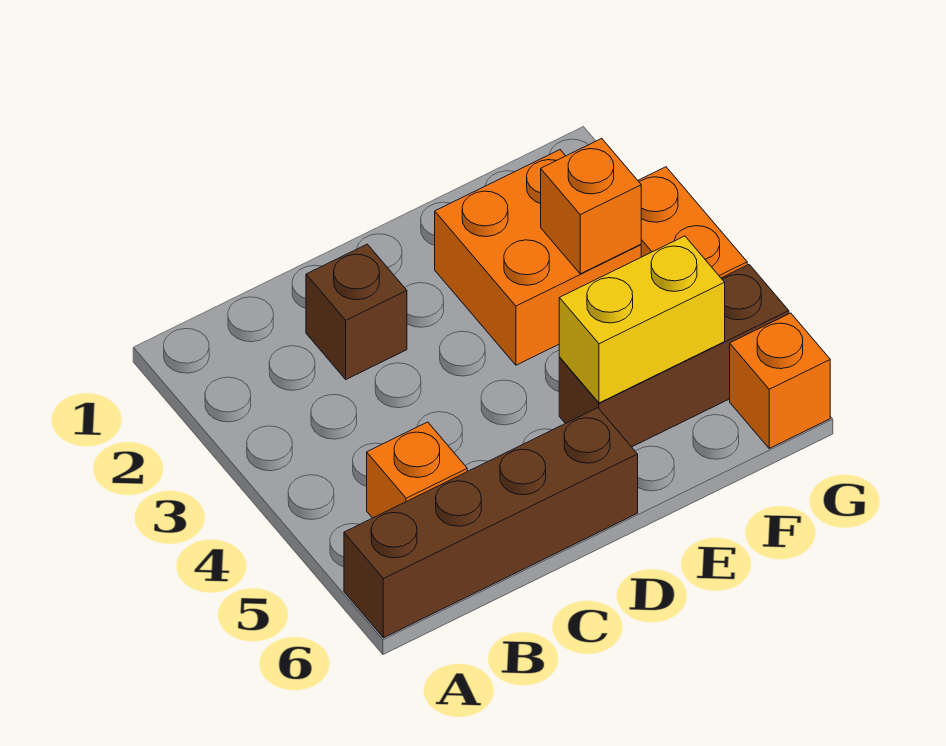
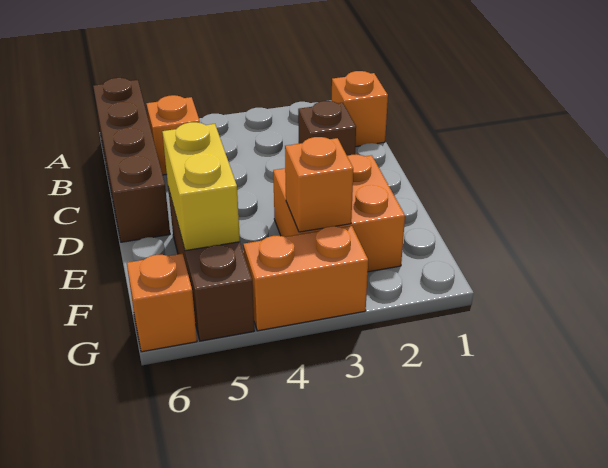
none -> orange 1x1 brick [332,71,388,147]

